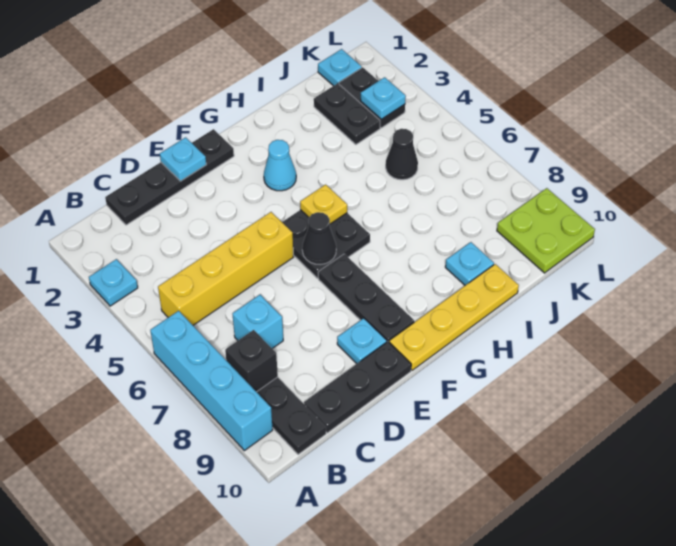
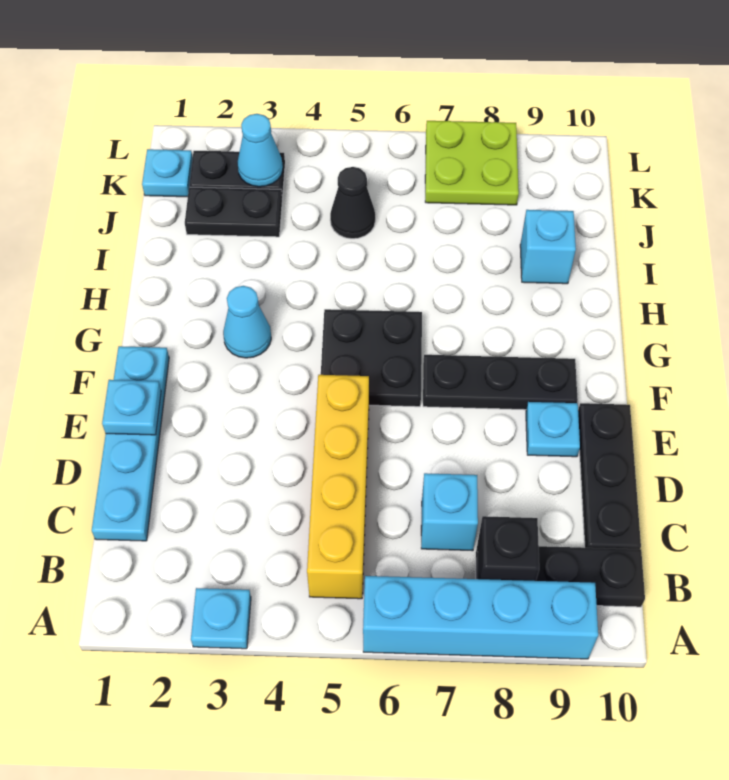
black 1x4 plate [105,129,234,225] -> cyan 1x4 plate [92,346,169,541]
black 1x1 cone [302,212,336,265] -> none
yellow 1x4 plate [389,264,519,370] -> none
yellow 1x1 plate [300,184,347,224] -> none
cyan 1x1 plate [445,242,494,285] -> cyan 1x1 brick [520,210,576,284]
cyan 1x1 plate [361,77,406,119] -> cyan 1x1 cone [237,114,283,187]
lime 2x2 plate [497,188,595,273] -> lime 2x2 plate moved to [425,121,519,205]

